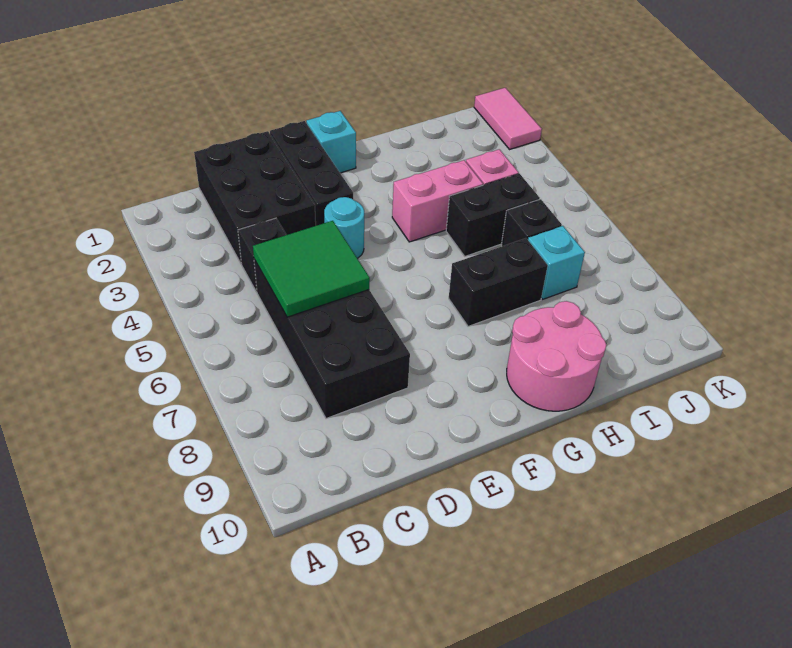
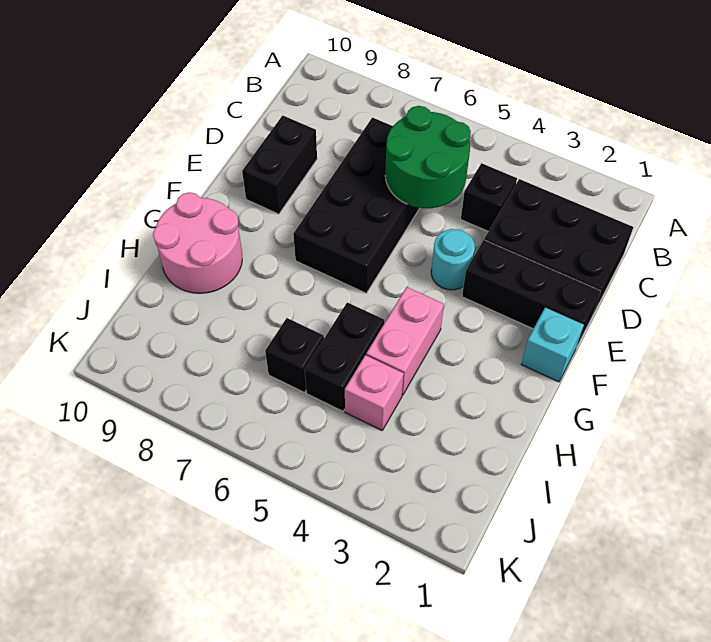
black 2x4 brick [254,259,410,419] -> black 2x4 brick turned to [293,118,420,293]
green 2x2 tile [253,221,370,317] -> green 2x2 round brick [385,106,471,208]
black 1x2 brick [449,238,548,326] -> black 1x2 brick moved to [242,115,317,214]
cyan 1x1 brick [528,226,585,299] -> none
pink 1x2 tile [474,88,542,149] -> none

